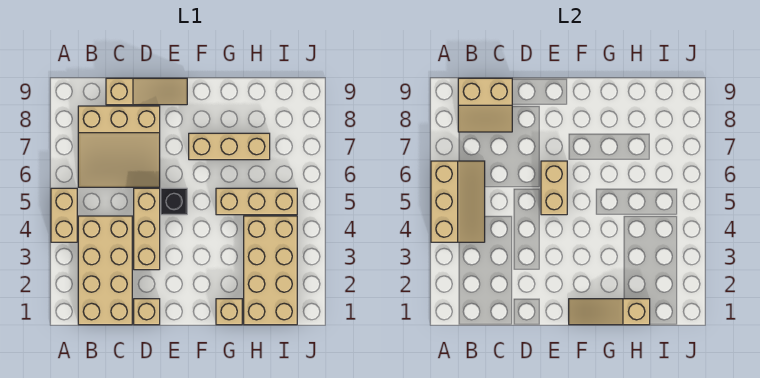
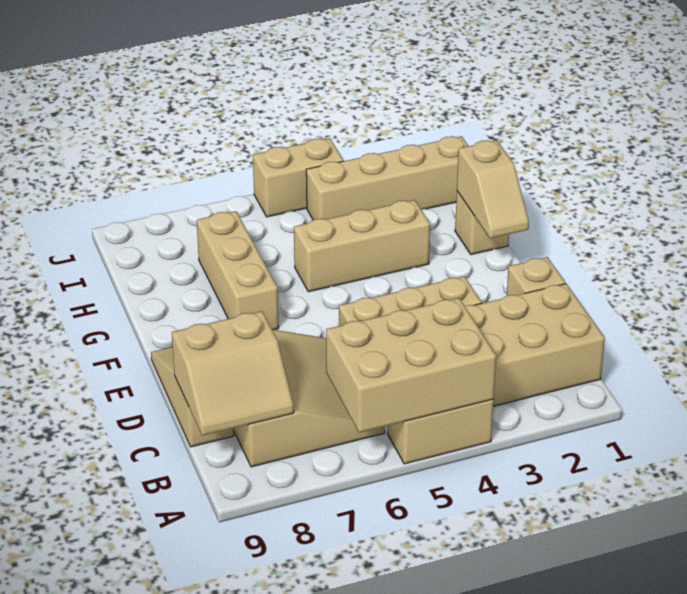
tan 2x3 slope [431,161,485,242] -> tan 2x3 brick [326,298,496,433]
tan 2x2 slope [458,78,512,132] -> tan 2x2 slope turned to [172,311,294,436]
black 1x1 brick [161,188,187,215] -> none
tan 1x2 brick [541,161,567,215] -> tan 1x2 brick moved to [253,138,344,217]
tan 1x3 slope [569,299,650,325] -> tan 1x2 slope [457,140,529,238]
tan 1x3 brick [216,188,297,215] -> tan 1x3 brick turned to [294,200,430,292]
tan 2x4 brick [244,216,297,325] -> tan 1x4 brick [306,136,468,220]

